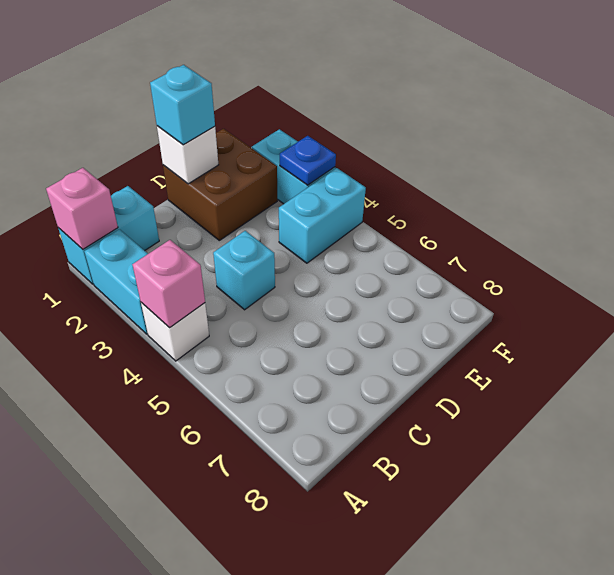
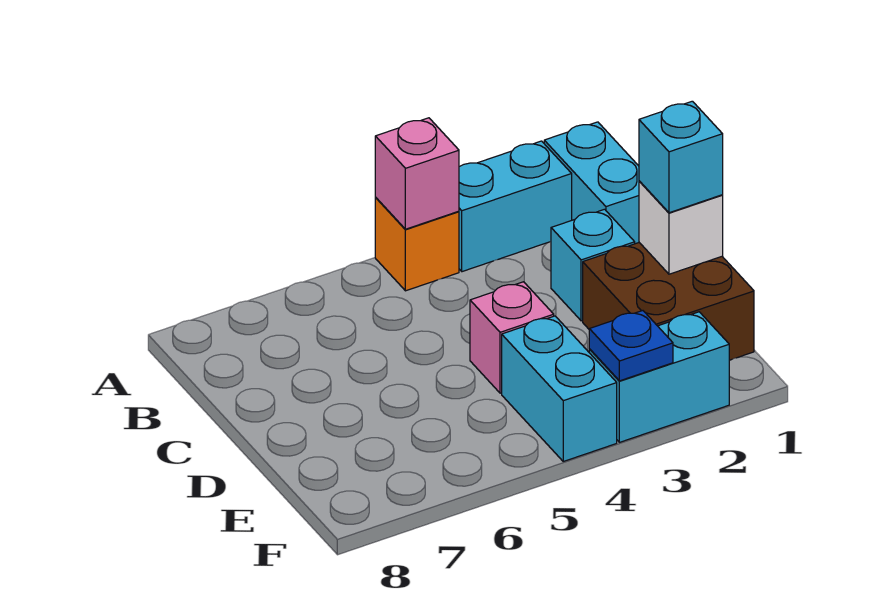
pink 1x1 brick [46,168,118,249] -> pink 1x1 brick moved to [470,282,554,393]
white 1x1 brick [141,303,209,361] -> orange 1x1 brick [375,198,459,291]
cyan 1x1 brick [213,231,275,310] -> cyan 1x1 brick moved to [551,209,635,321]

